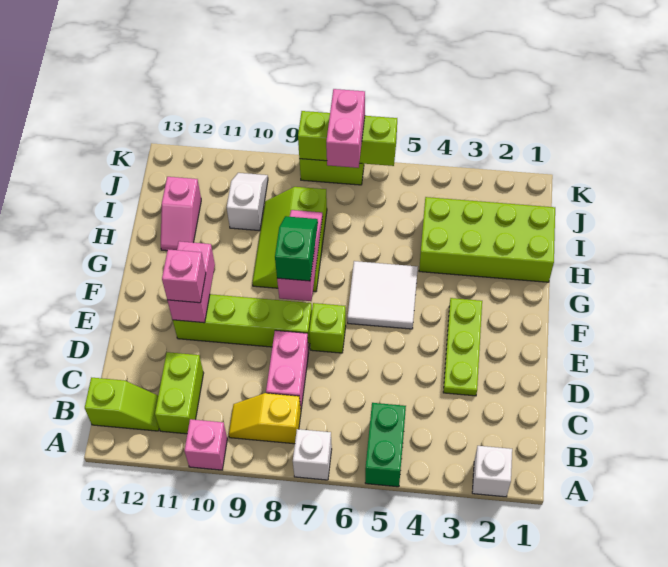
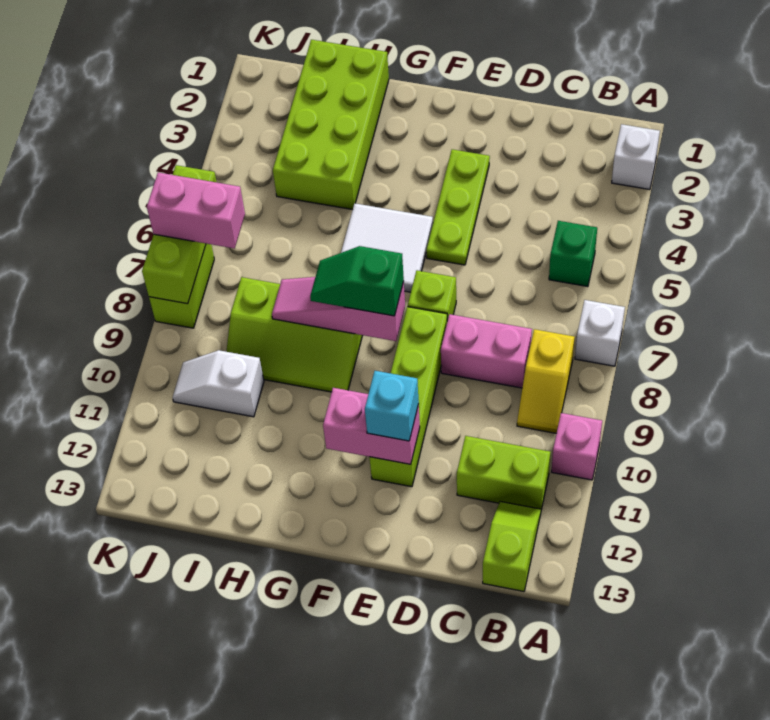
green 1x2 brick [365,403,406,487] -> green 1x1 brick [549,221,597,287]
lime 1x3 plate [443,298,482,396] -> lime 1x3 plate turned to [426,149,490,265]
pink 1x1 brick [162,249,206,303] -> cyan 1x1 brick [365,371,419,441]
pink 1x2 slope [161,177,201,251] -> none

